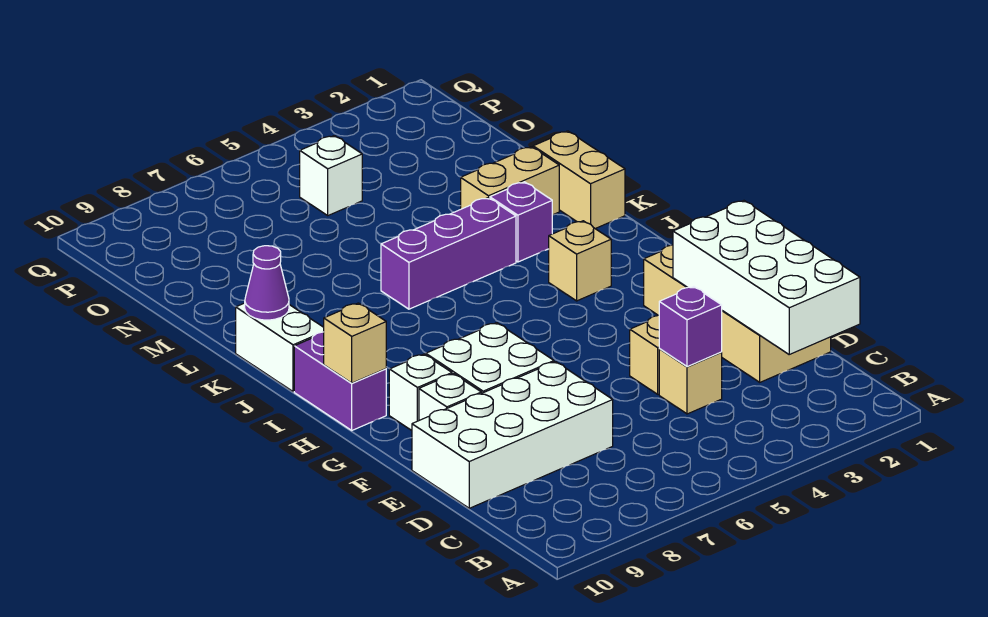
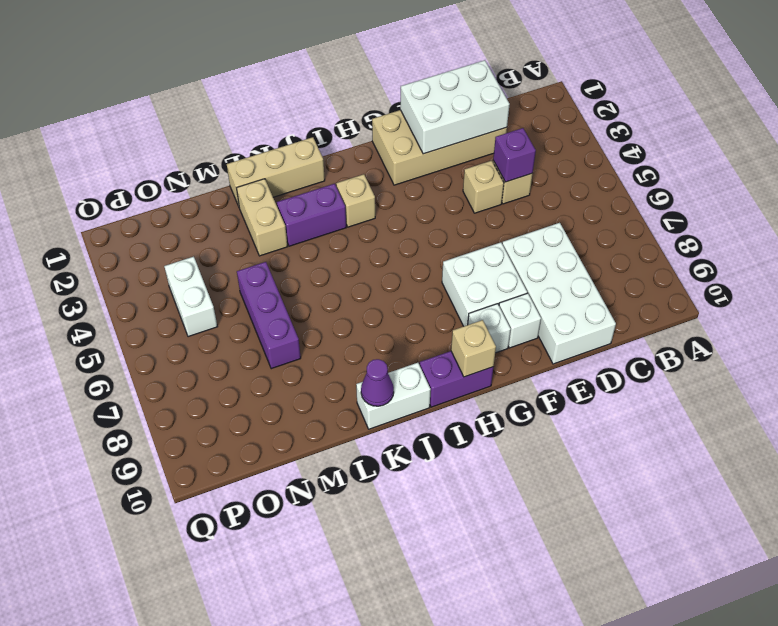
white 2x4 brick [673,201,860,354] -> white 2x3 brick [400,60,510,154]
tan 1x2 brick [533,131,625,229] -> tan 1x3 brick [227,137,325,206]
purple 1x1 brick [490,182,552,262] -> purple 1x2 brick [277,184,346,246]
purple 1x3 brick [381,198,516,309] -> purple 1x3 brick moved to [237,262,301,369]
white 1x1 brick [300,136,362,215] -> white 1x2 brick [164,257,217,337]

